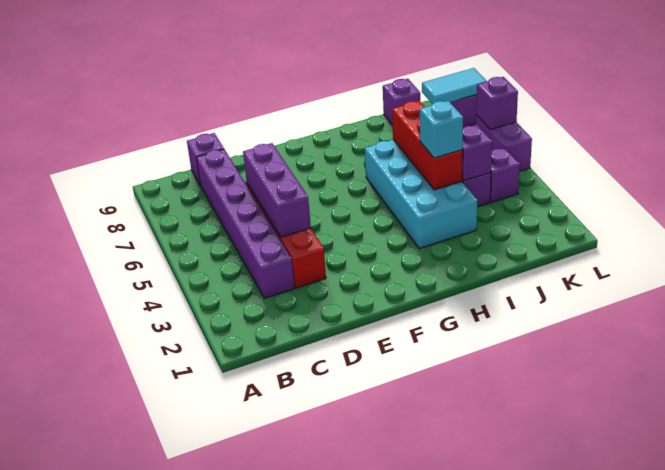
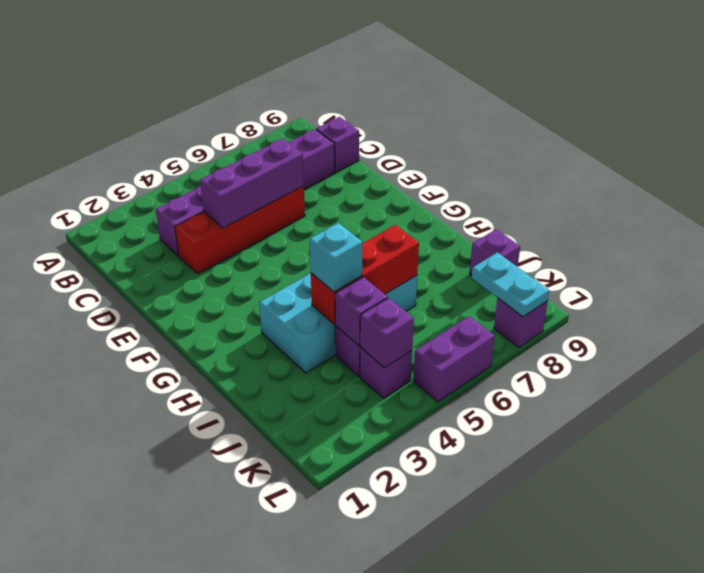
cyan 1x2 tile [422,68,486,104] -> cyan 1x2 plate [472,252,549,317]
purple 1x1 brick [476,77,518,130] -> purple 1x1 brick moved to [360,298,414,368]

